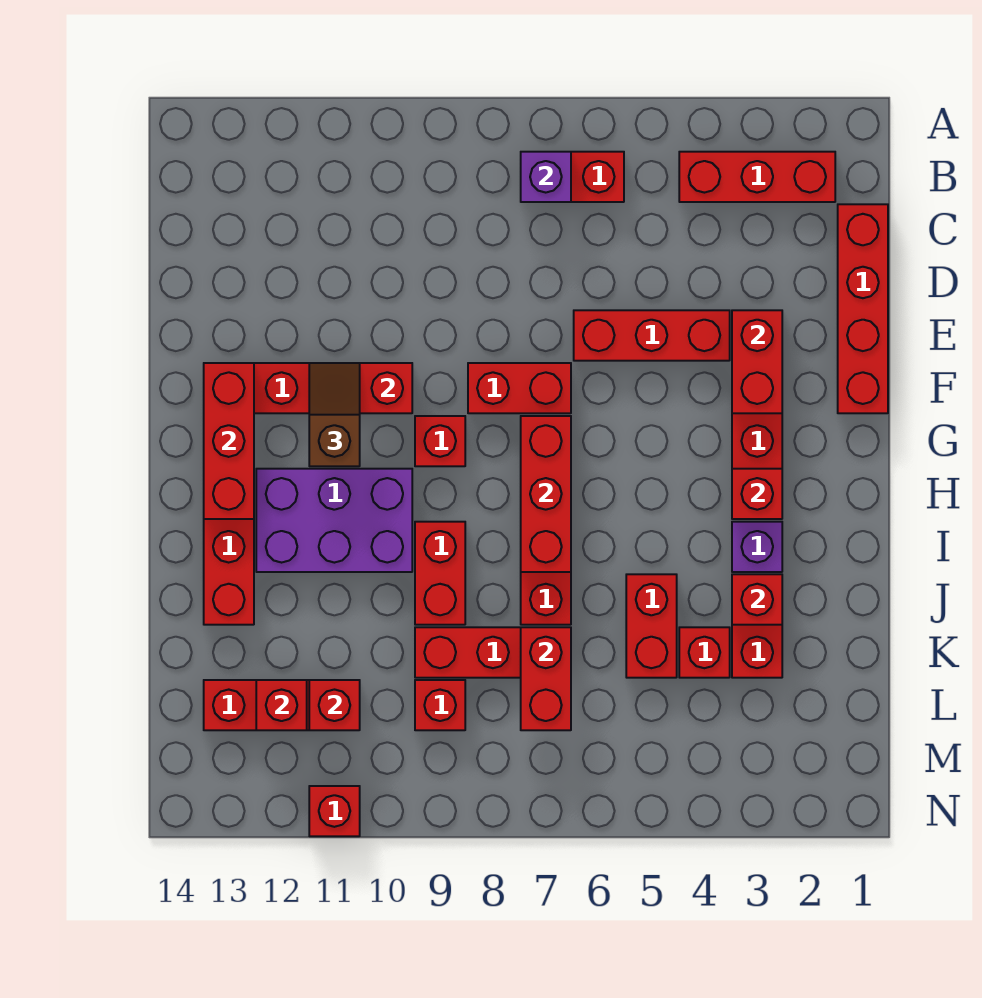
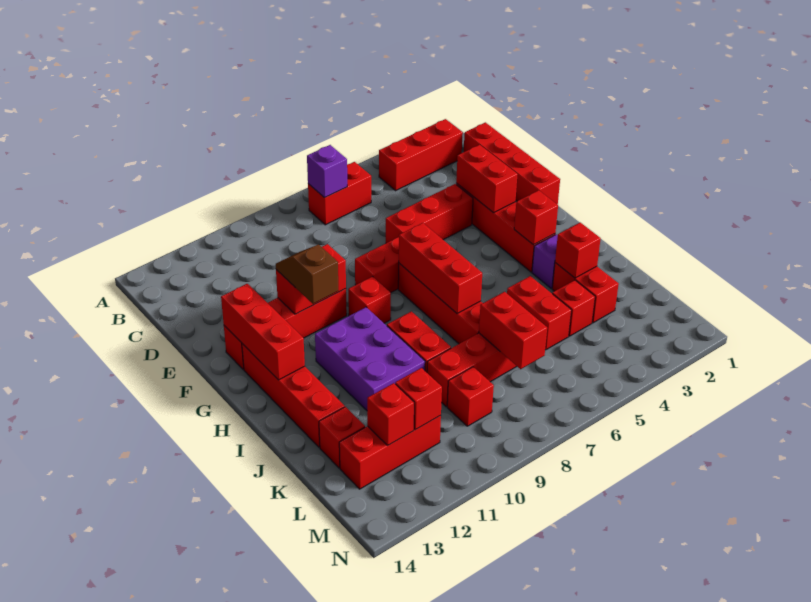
purple 2x3 brick [256,469,412,572] -> purple 2x3 brick turned to [315,307,425,410]
red 1x1 brick [309,786,360,836] -> red 1x1 brick moved to [319,407,365,468]

